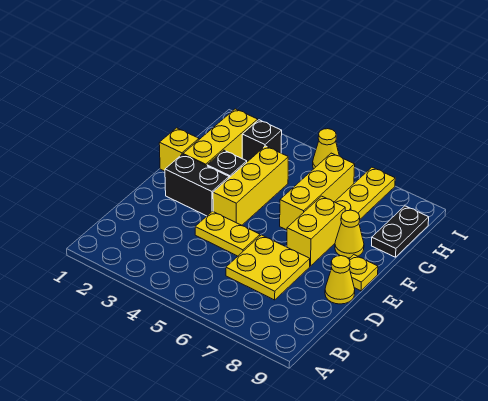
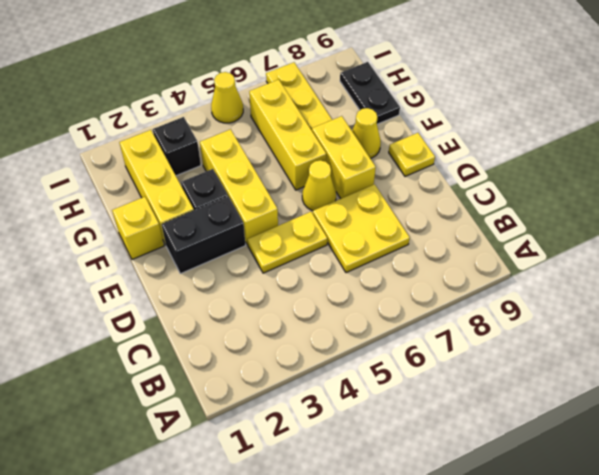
yellow 1x1 cone [325,256,355,304] -> yellow 1x1 cone moved to [302,160,336,211]

